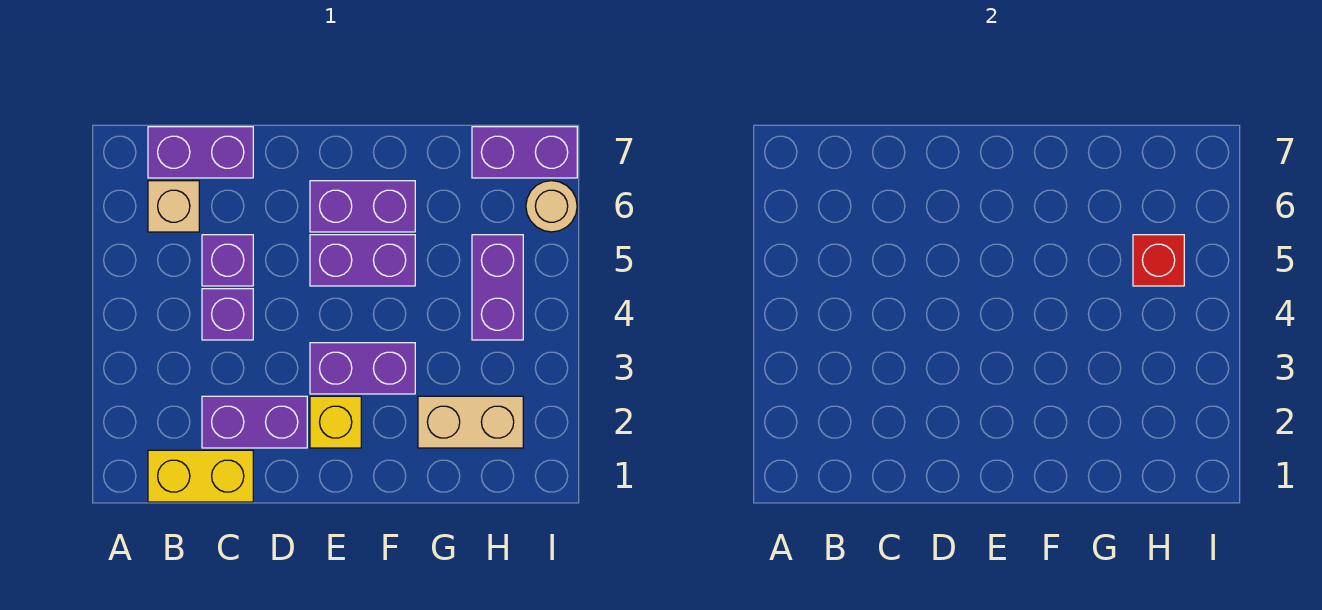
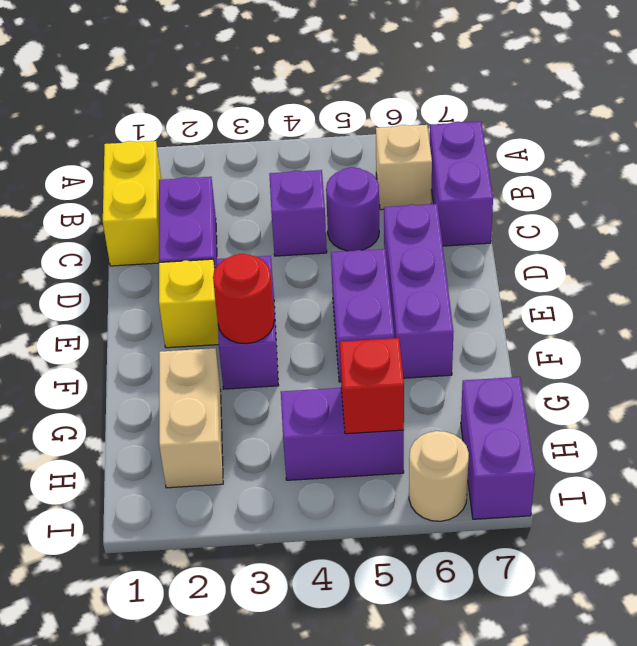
purple 1x1 brick [202,235,253,286] -> purple 1x1 round brick [326,167,379,251]
purple 1x2 brick [310,181,415,232] -> purple 1x3 brick [384,204,453,378]
none -> red 1x1 round brick [213,254,274,344]

